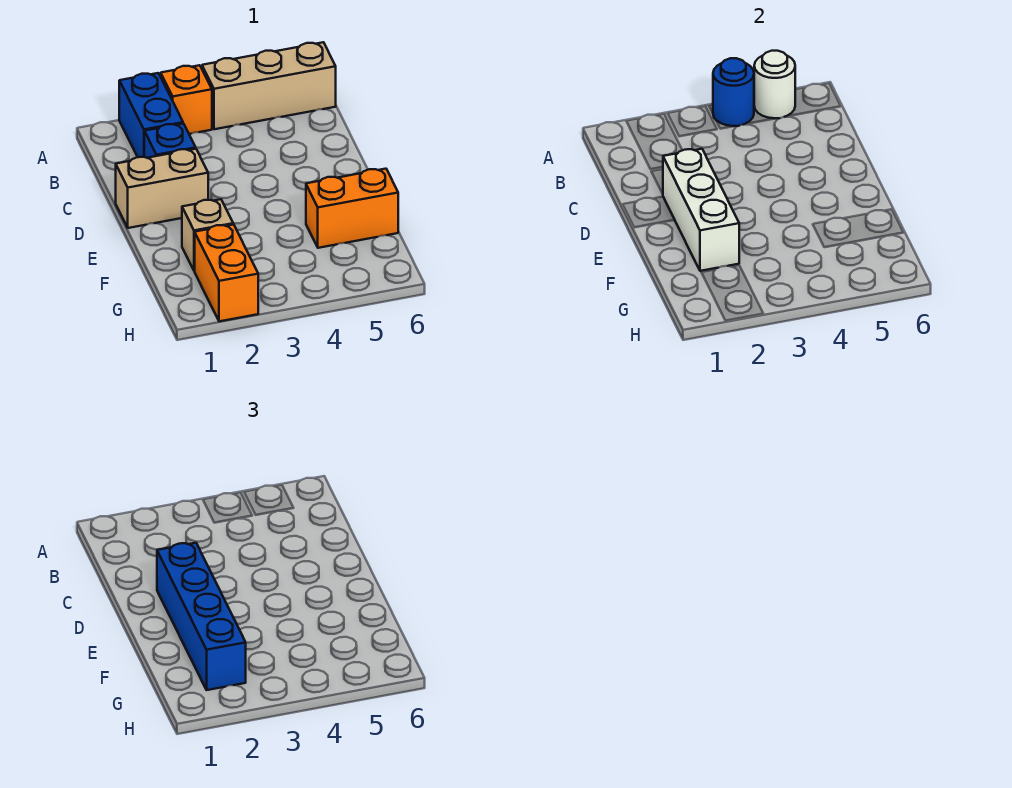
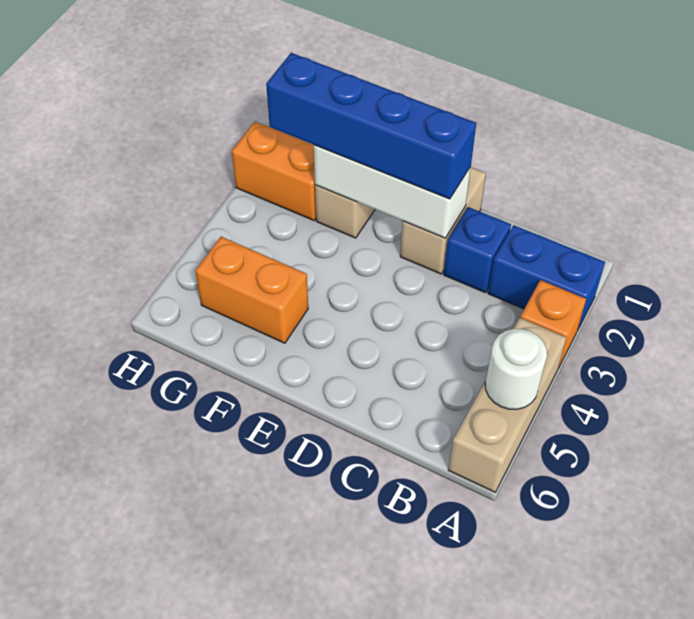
blue 1x1 round brick [713,58,754,126] -> none
orange 1x2 brick [306,169,398,248] -> orange 1x2 brick turned to [195,237,308,343]

